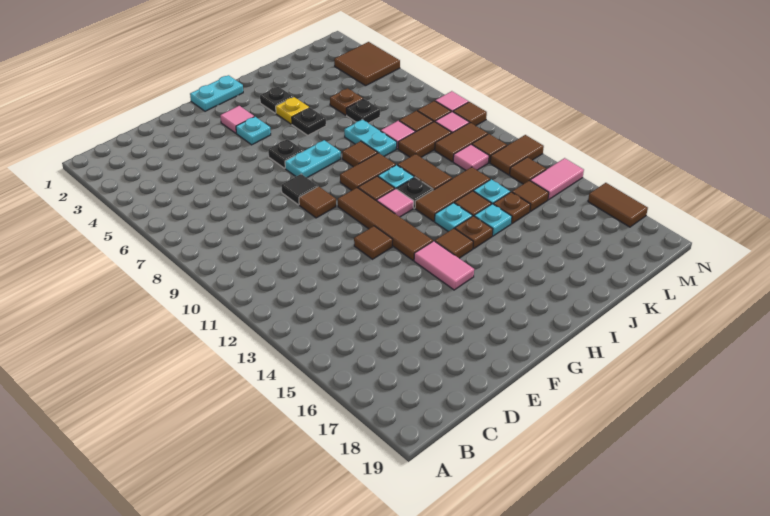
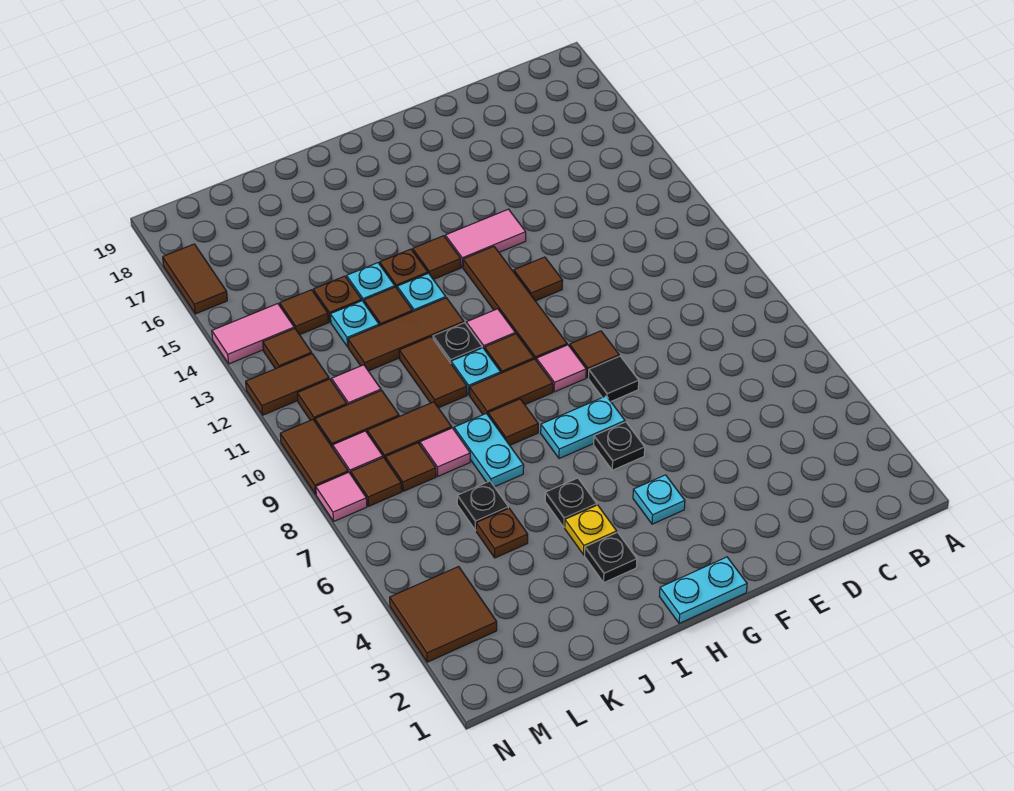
pink 1x1 tile [220,106,254,133] -> pink 1x1 tile moved to [537,345,586,392]
pink 1x2 tile [414,241,474,290] -> pink 1x2 tile turned to [445,209,526,267]
brown 1x1 tile [453,102,487,126] -> brown 1x2 tile [280,420,348,494]

